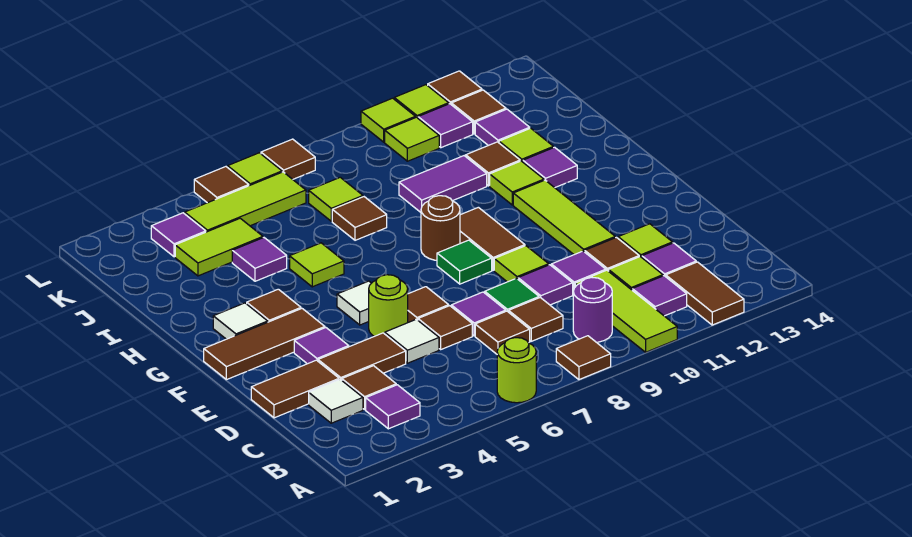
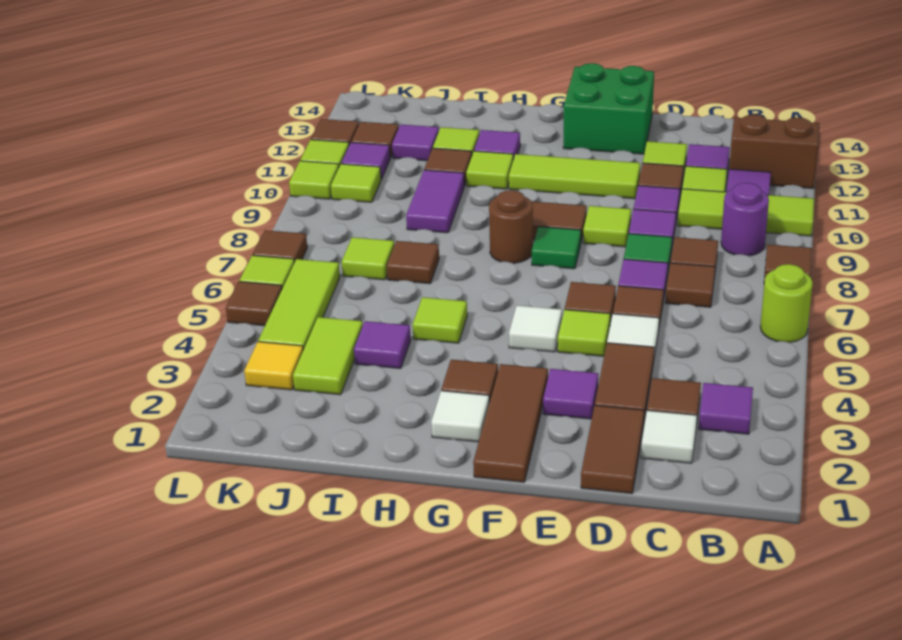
brown 1x2 tile [666,262,744,325] -> brown 1x2 brick [729,115,819,188]
lime 1x1 round brick [369,275,408,336] -> lime 1x1 tile [558,310,610,356]
none -> green 2x2 brick [563,63,654,154]
purple 1x1 tile [151,213,206,257] -> yellow 1x1 tile [244,342,303,390]

